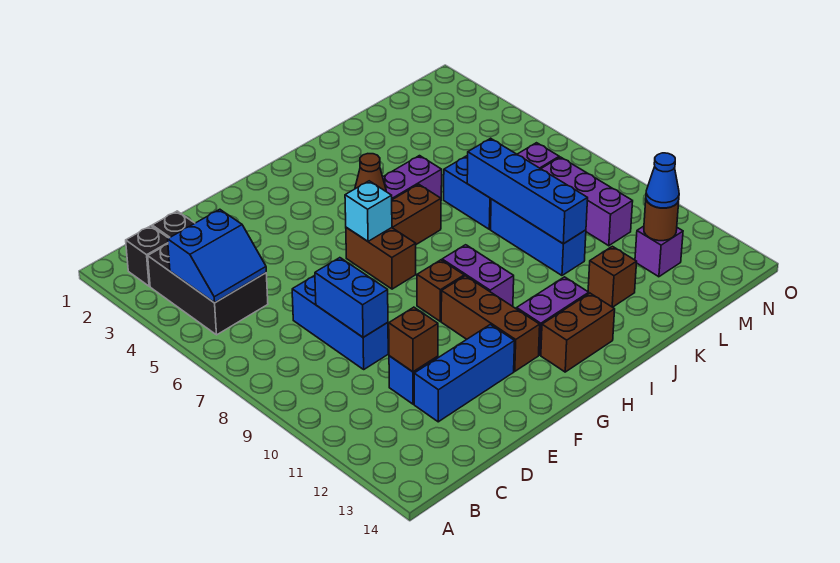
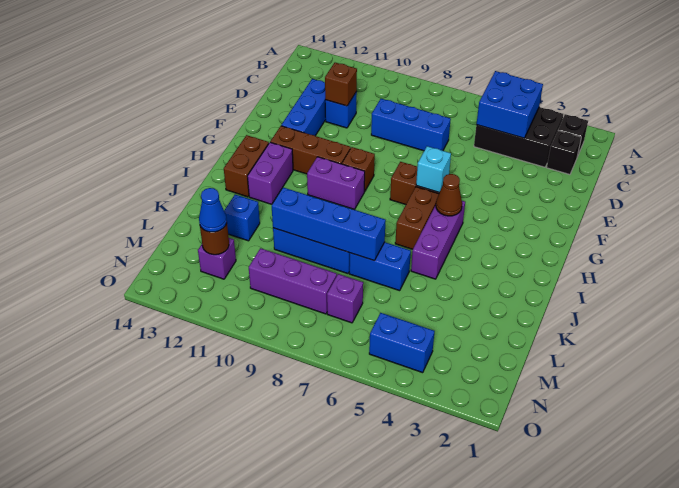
blue 2x2 slope [168,209,266,303] -> blue 2x2 brick [476,71,543,138]
blue 1x2 brick [315,258,388,337] -> blue 1x2 brick moved to [369,313,435,373]
brown 1x1 brick [588,246,637,307] -> blue 1x1 brick [224,195,260,241]

